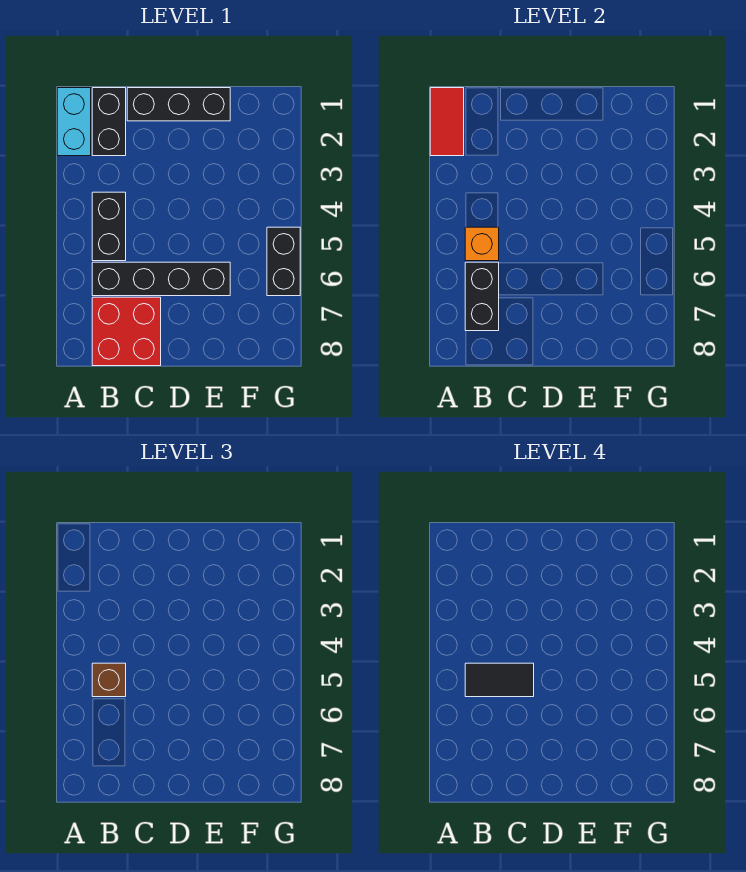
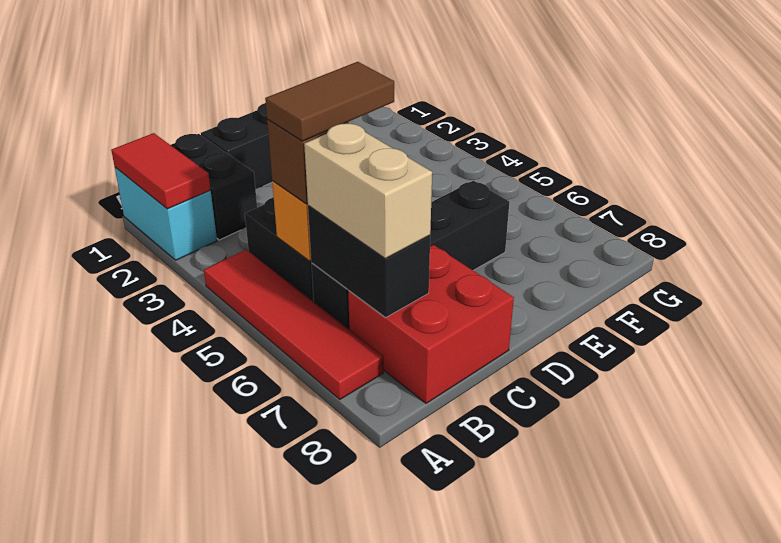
none -> red 1x4 tile [204,249,384,399]
black 1x2 tile [465,663,534,697] -> brown 1x2 tile [265,62,394,141]
none -> tan 1x2 brick [304,123,432,259]
black 1x2 brick [267,227,300,296] -> none

